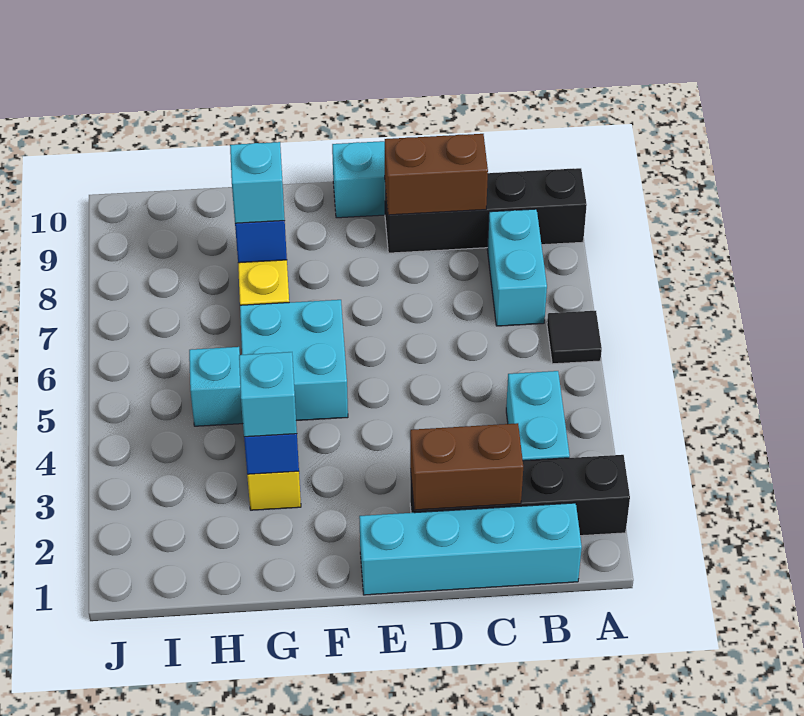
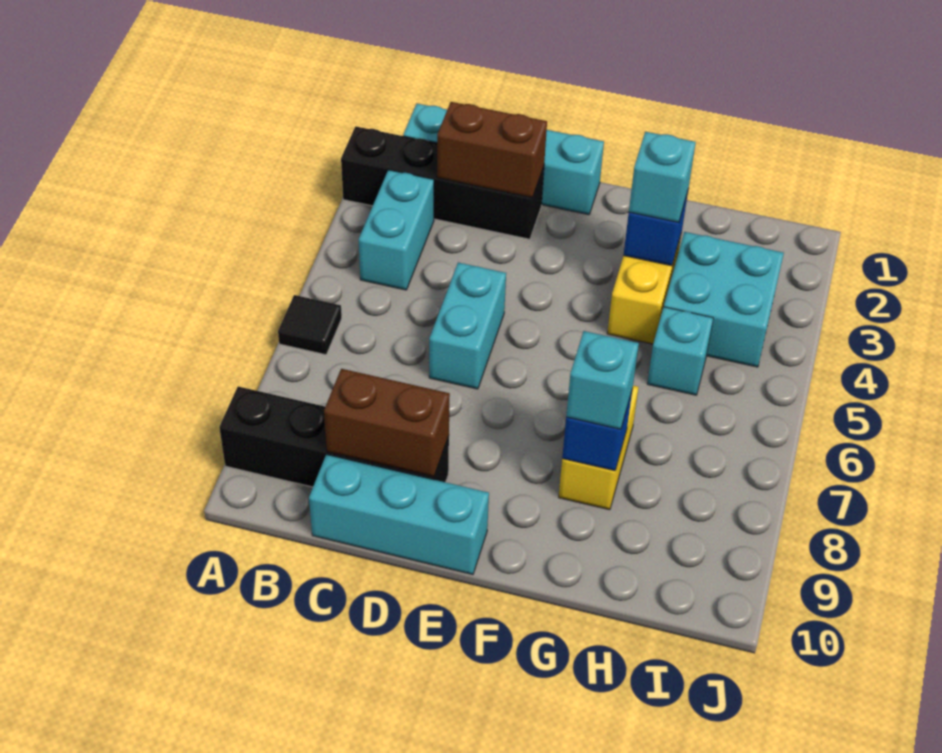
cyan 1x2 brick [487,209,547,326] -> cyan 1x2 brick moved to [429,263,506,389]
cyan 2x2 brick [240,300,348,420] -> cyan 2x2 brick moved to [664,232,784,367]

